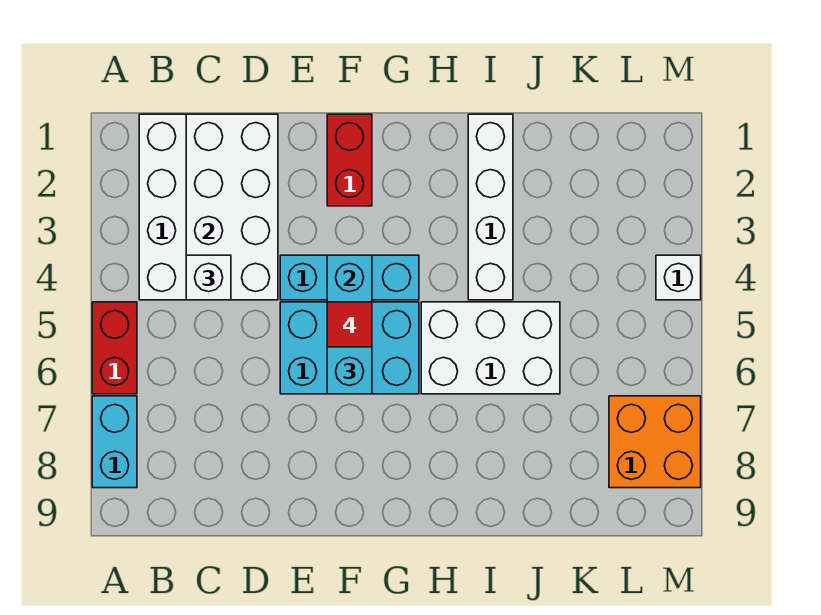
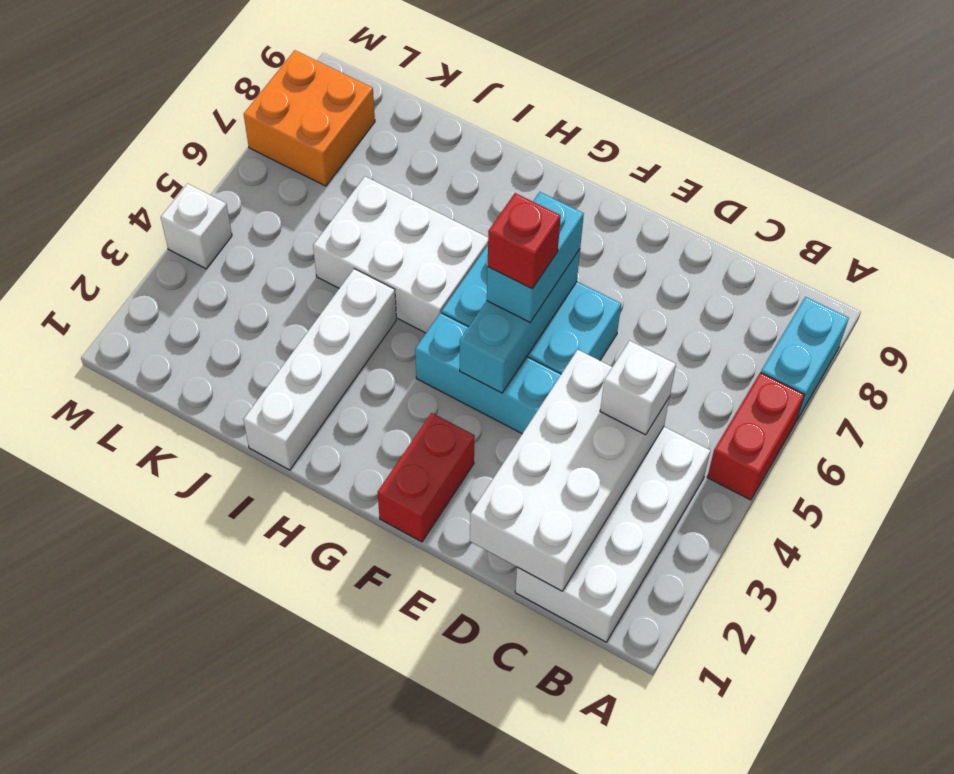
red 1x1 tile [327,302,372,347] -> red 1x1 brick [488,193,561,289]

